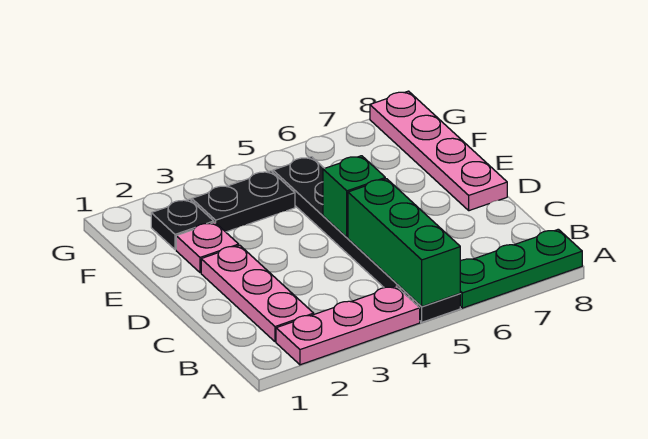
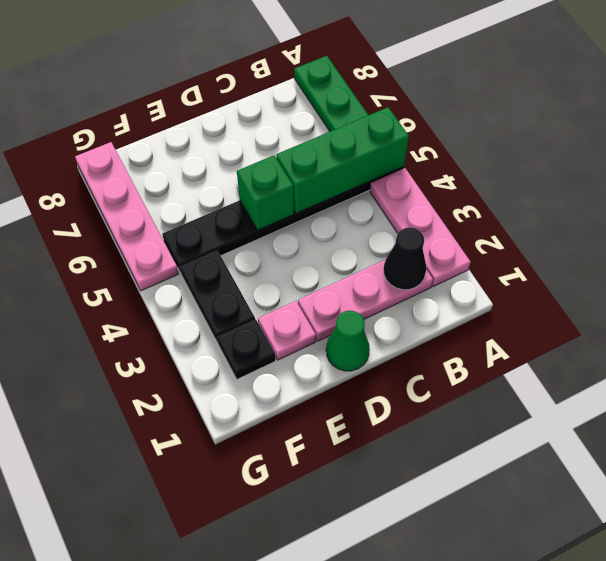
none -> black 1x1 cone [384,228,426,290]
none -> green 1x1 cone [326,311,370,371]
pink 1x4 plate [370,91,507,211] -> pink 1x4 plate turned to [75,142,179,291]

